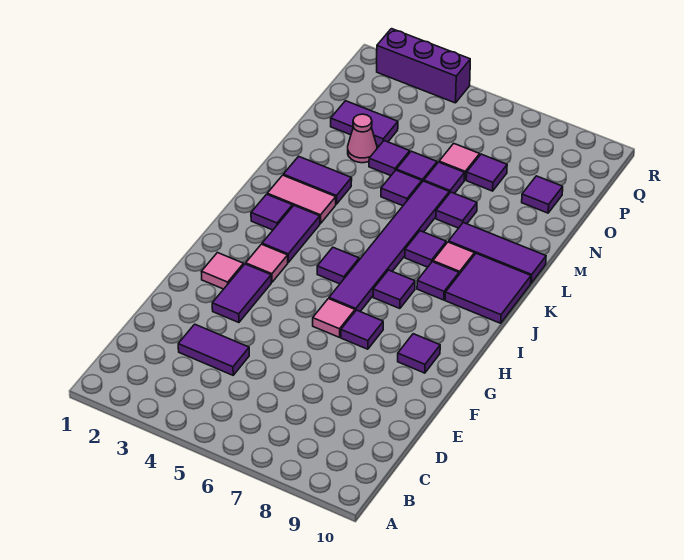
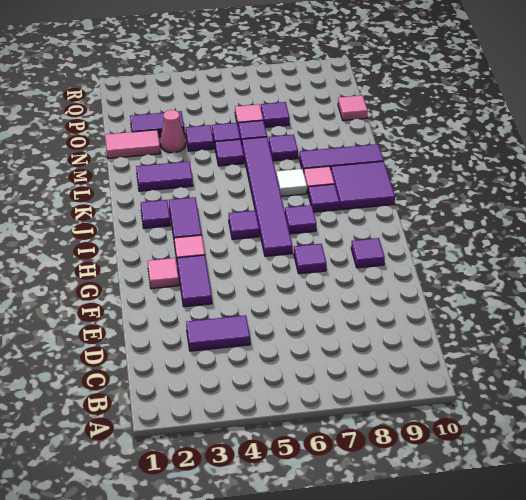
pink 1x1 tile [313,299,355,337] -> pink 1x1 tile moved to [338,95,368,121]
pink 1x2 tile [267,175,336,223] -> pink 1x2 tile moved to [105,130,160,159]
purple 1x1 tile [405,231,446,267] -> white 1x1 tile [277,169,307,196]
purple 1x1 tile [522,176,563,213] -> none
purple 1x3 brick [377,29,470,103] -> none

